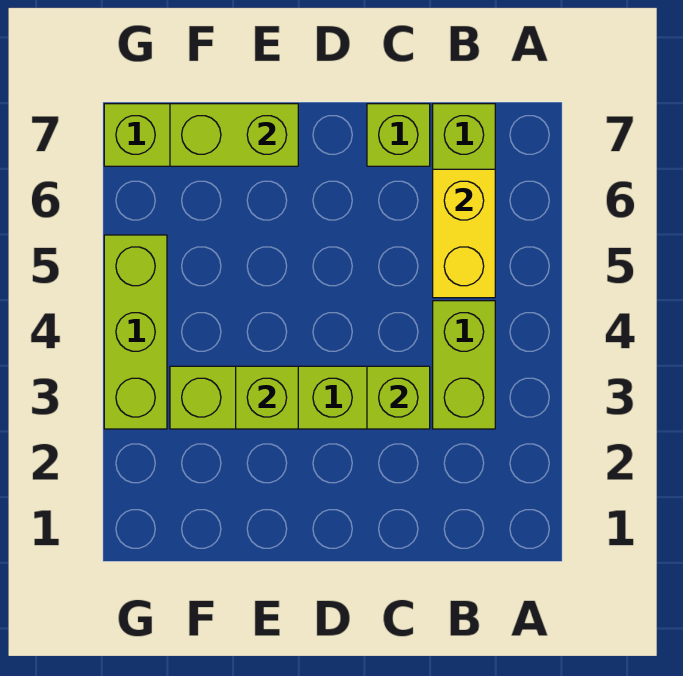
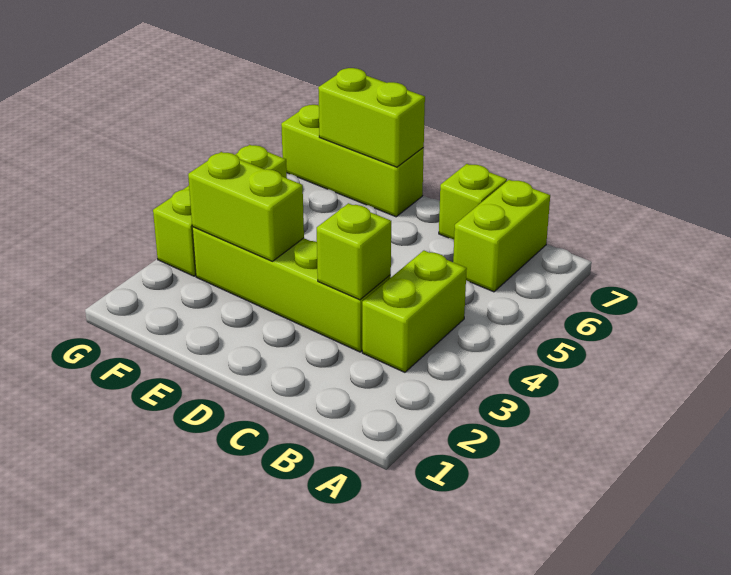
yellow 1x2 brick [433,169,495,298] -> none
lime 1x1 brick [236,366,298,429] -> lime 1x2 brick [188,152,304,261]

